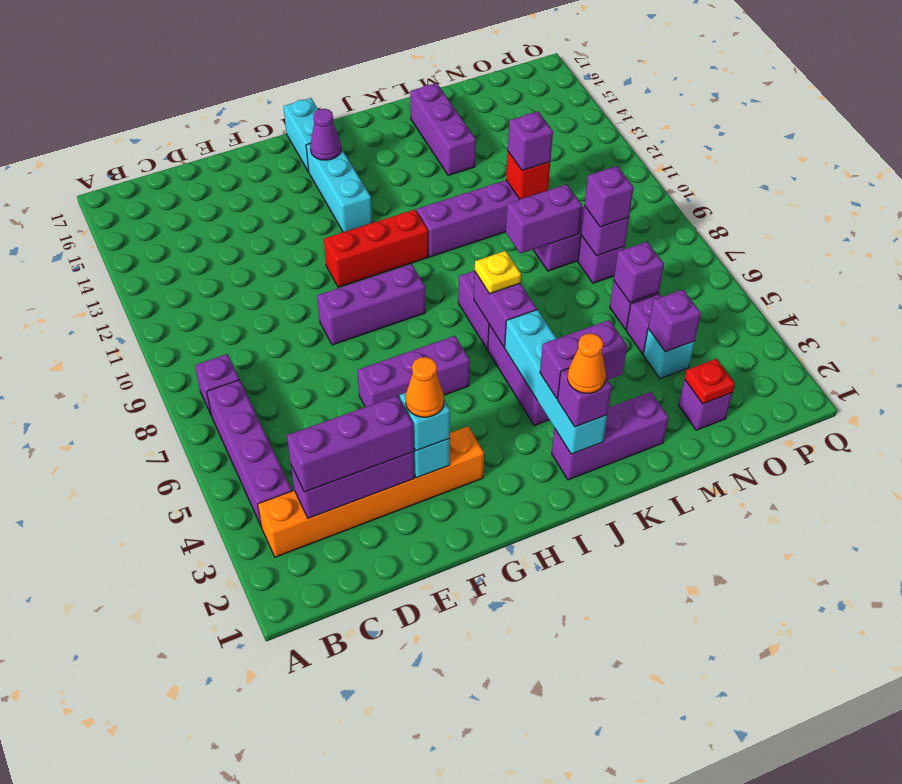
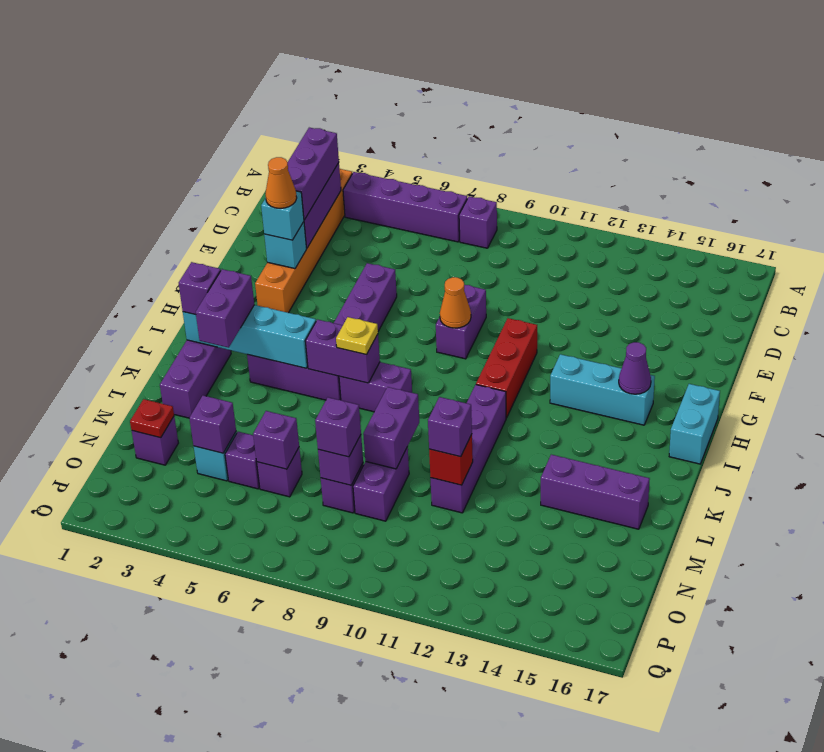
purple 1x3 brick [317,264,425,345] -> purple 1x2 brick [436,285,486,359]
cyan 1x2 brick [284,98,318,171] -> cyan 1x2 brick turned to [669,384,720,464]
orange 1x1 cone [568,333,606,393] -> orange 1x1 cone moved to [440,277,471,328]

